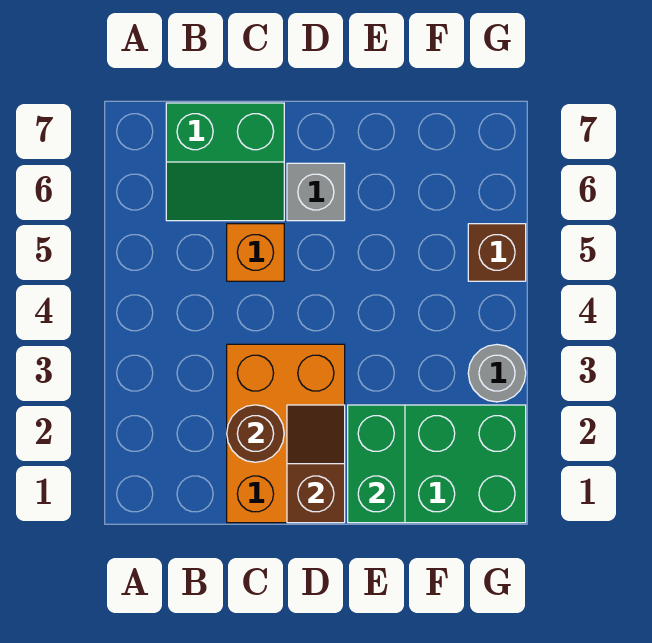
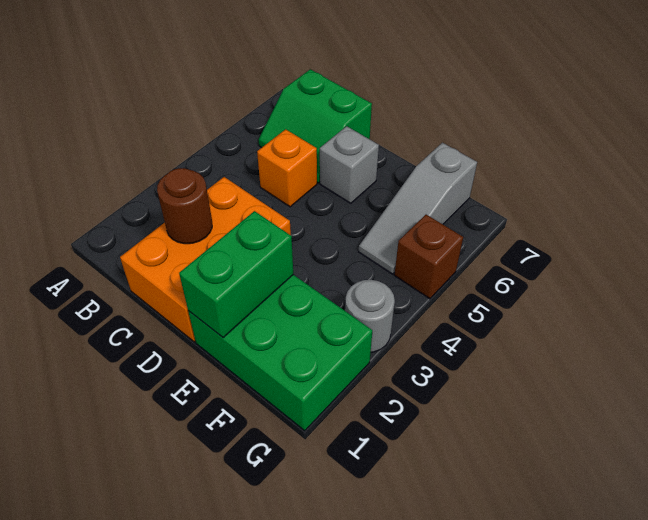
brown 1x2 slope [287,405,345,523] -> none
none -> grey 1x3 slope [359,143,477,274]

